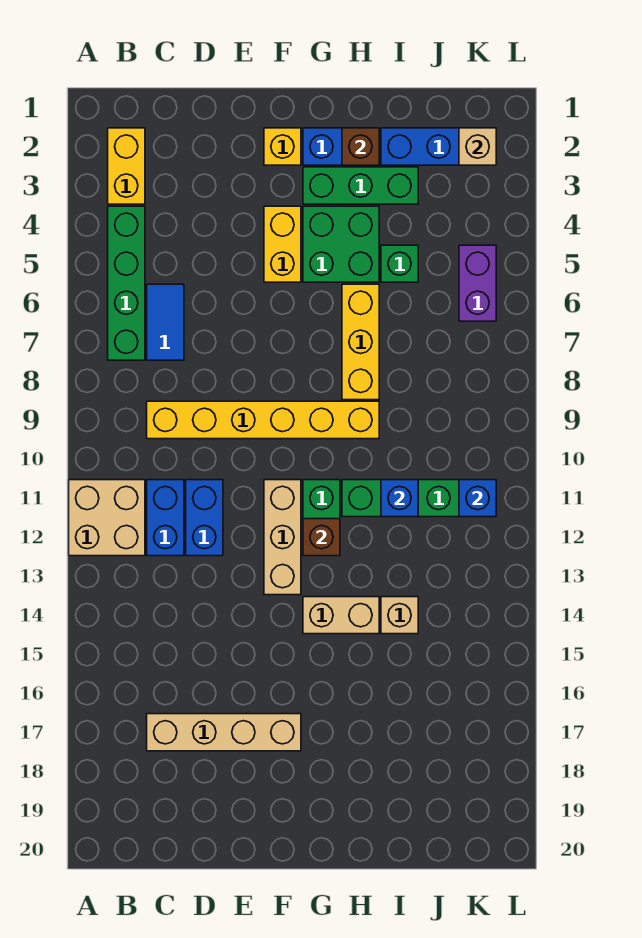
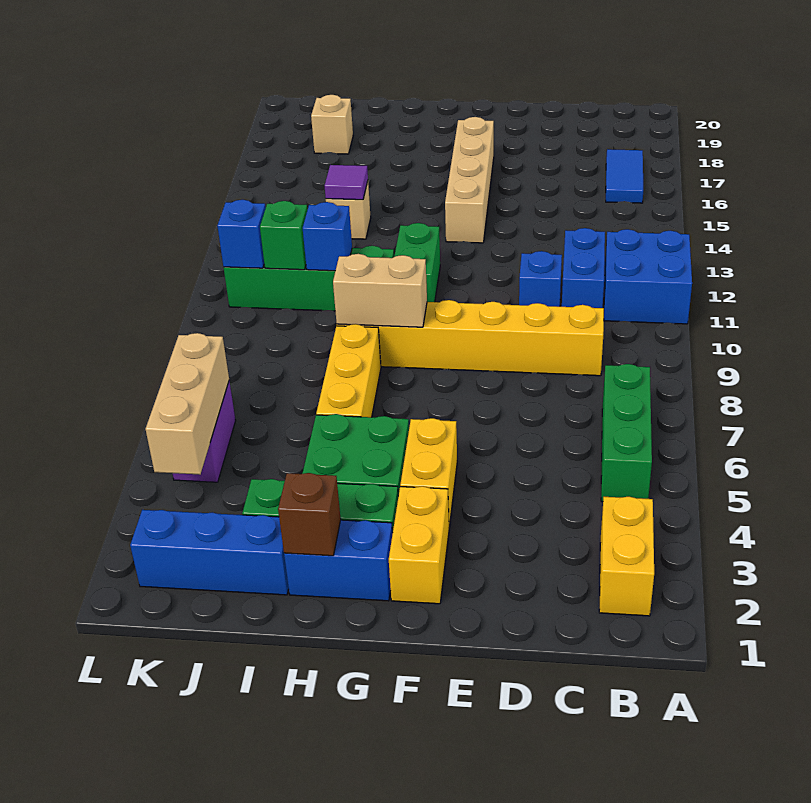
tan 2x2 brick [69,480,145,556] -> blue 2x2 brick [604,229,692,324]
green 1x4 brick [108,206,145,360] -> green 1x3 brick [601,364,652,502]
blue 1x2 tile [147,284,184,360] -> blue 1x2 tile moved to [606,149,643,203]
tan 1x4 brick [147,714,301,751] -> tan 1x4 brick turned to [445,117,494,243]
blue 1x2 brick [186,480,223,556] -> blue 1x1 brick [519,251,562,307]
yellow 1x1 brick [264,128,301,165] -> yellow 1x2 brick [389,486,449,604]
tan 1x3 brick [264,480,301,595] -> tan 1x3 brick moved to [145,333,229,475]
brown 1x1 brick [303,519,340,556] -> none
tan 1x2 brick [303,597,379,634] -> tan 1x2 brick moved to [333,254,427,327]
green 1x1 brick [381,245,418,282] -> green 1x1 brick moved to [260,201,307,270]
none -> purple 1x1 tile [325,165,368,200]
tan 1x1 brick [459,128,496,165] -> tan 1x1 brick moved to [311,95,353,154]

